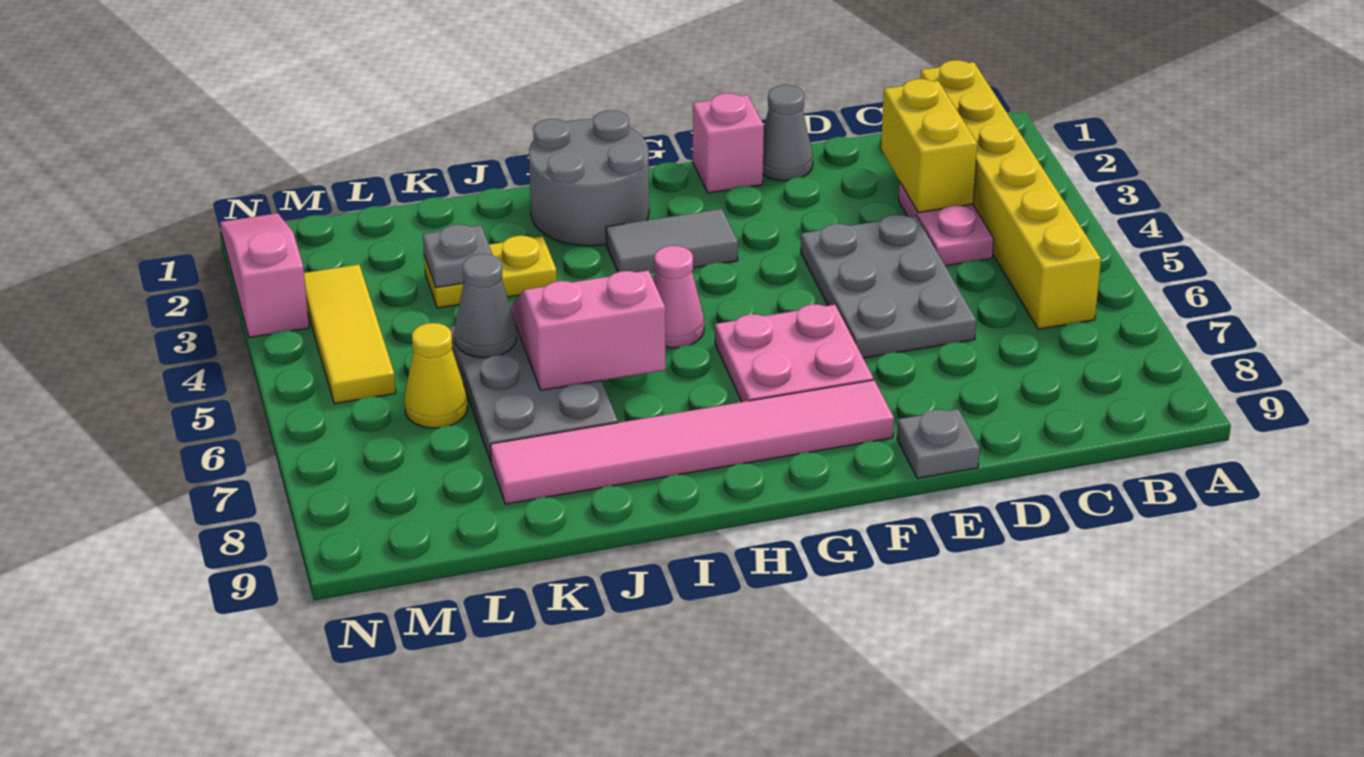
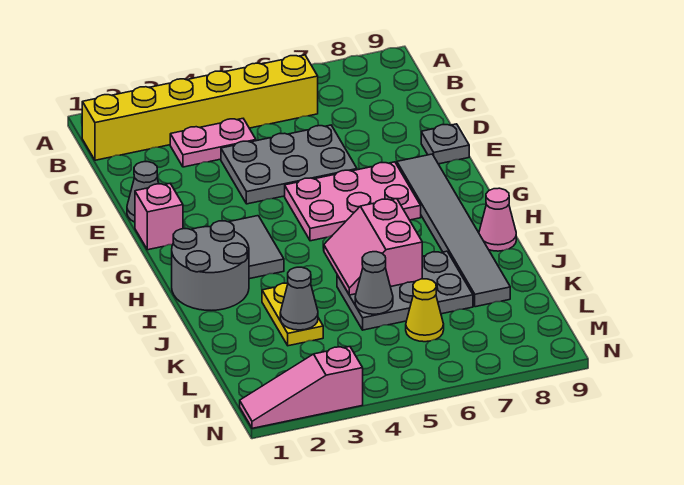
yellow 1x2 brick [881,79,977,213] -> none
pink 2x2 plate [715,304,873,402] -> pink 2x3 plate [285,162,421,241]
pink 1x6 tile [490,380,894,504] -> grey 1x6 tile [397,154,510,307]
pink 1x1 cone [653,246,704,348] -> pink 1x1 cone moved to [479,188,516,251]
grey 1x1 plate [423,224,493,288] -> grey 1x1 cone [280,267,318,330]
yellow 1x3 tile [304,264,396,404] -> none

